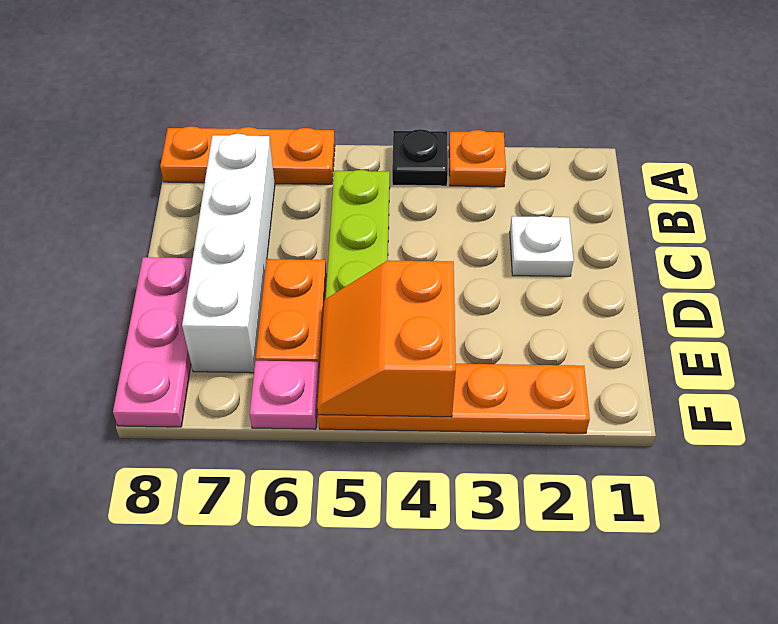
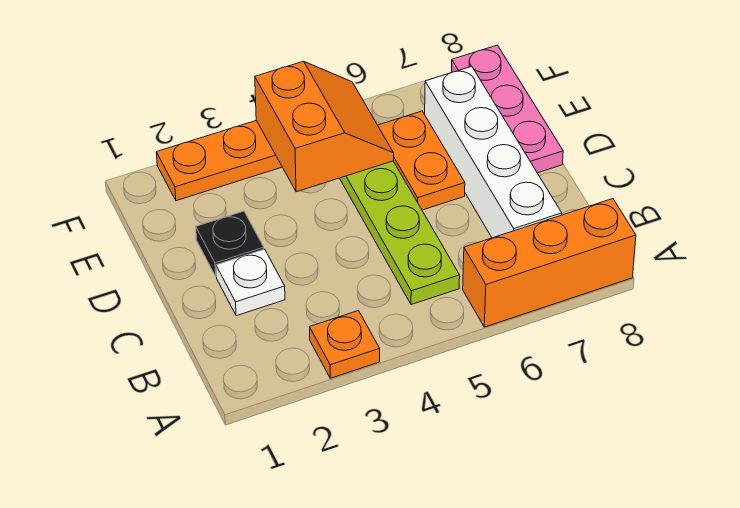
black 1x1 plate [392,129,448,186] -> black 1x1 plate moved to [196,211,264,277]
orange 1x3 plate [160,126,335,184] -> orange 1x3 brick [463,199,636,327]
pink 1x1 plate [250,361,319,429] -> none

